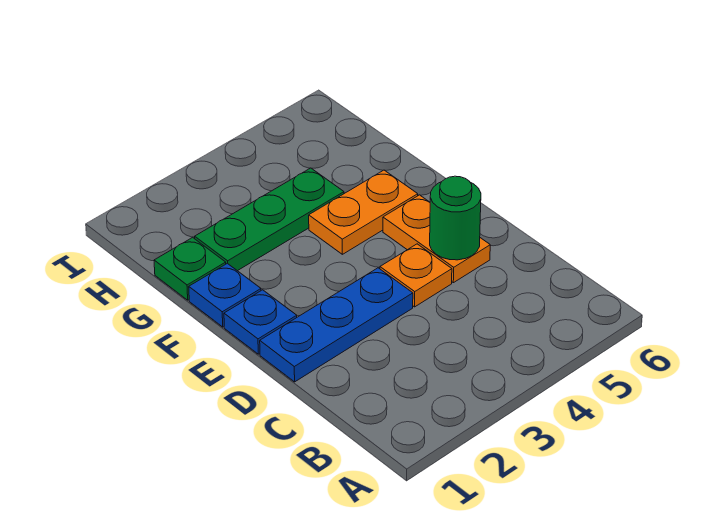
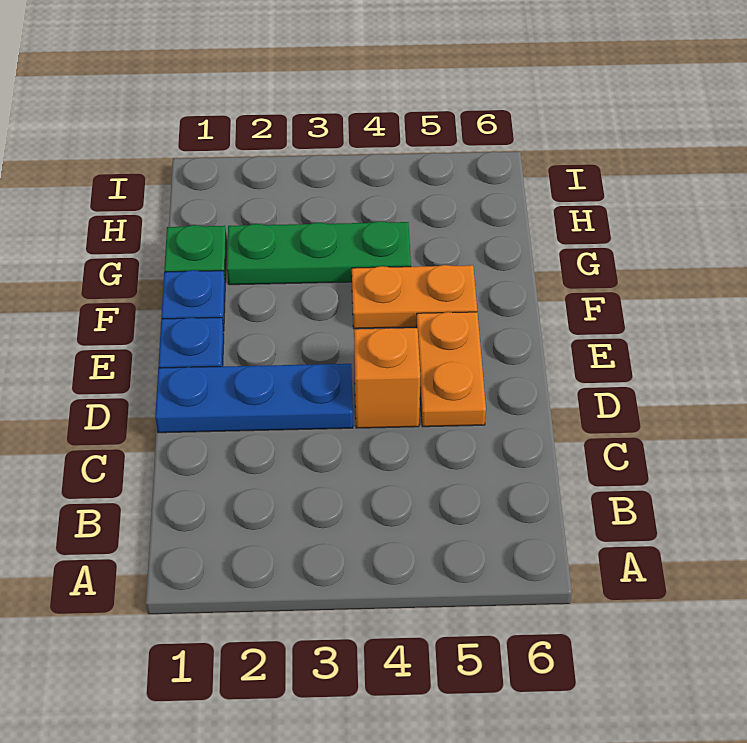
orange 1x1 plate [380,244,452,307] -> orange 1x1 brick [354,328,420,428]
green 1x1 round brick [430,176,481,260] -> none

